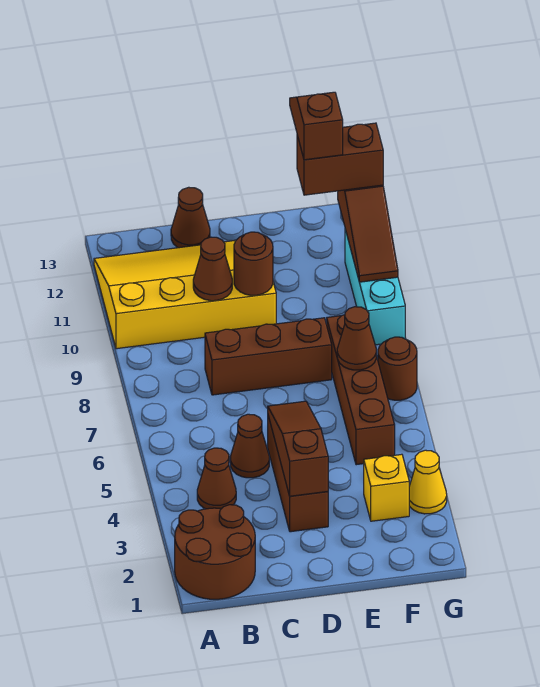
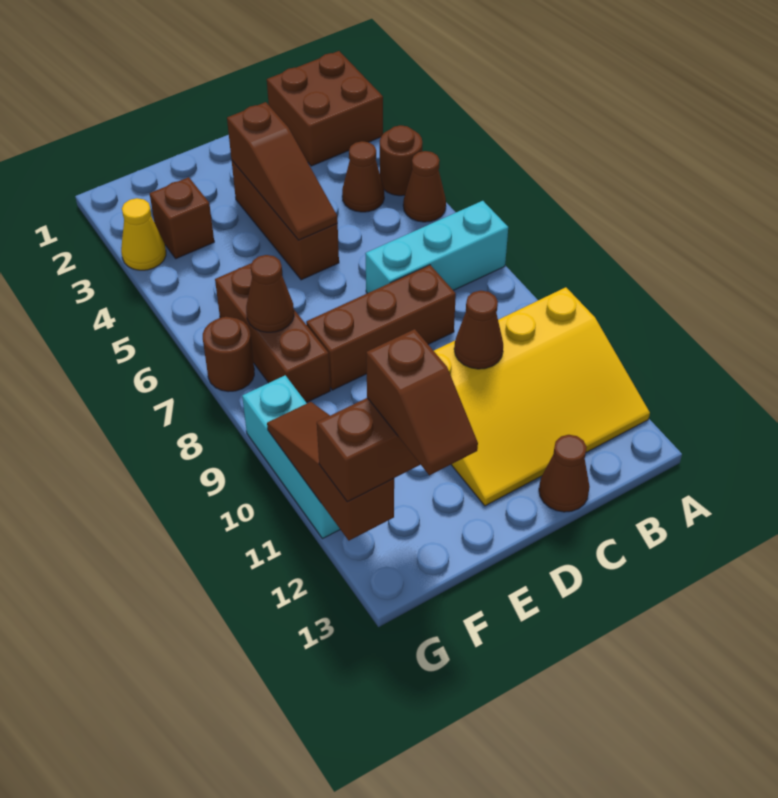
brown 2x2 round brick [175,505,255,599] -> brown 2x2 brick [267,51,383,166]
none -> cyan 1x3 brick [365,201,508,293]
brown 1x1 cone [230,414,269,478] -> brown 1x1 cone moved to [403,151,446,222]
brown 1x1 round brick [234,232,273,295] -> brown 1x1 round brick moved to [380,125,422,196]
yellow 1x1 brick [364,454,409,521] -> brown 1x1 brick [150,177,214,259]
brown 1x4 brick [327,315,395,465] -> brown 1x3 brick [215,263,330,403]

